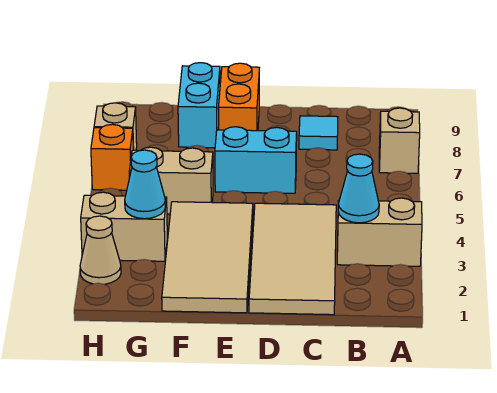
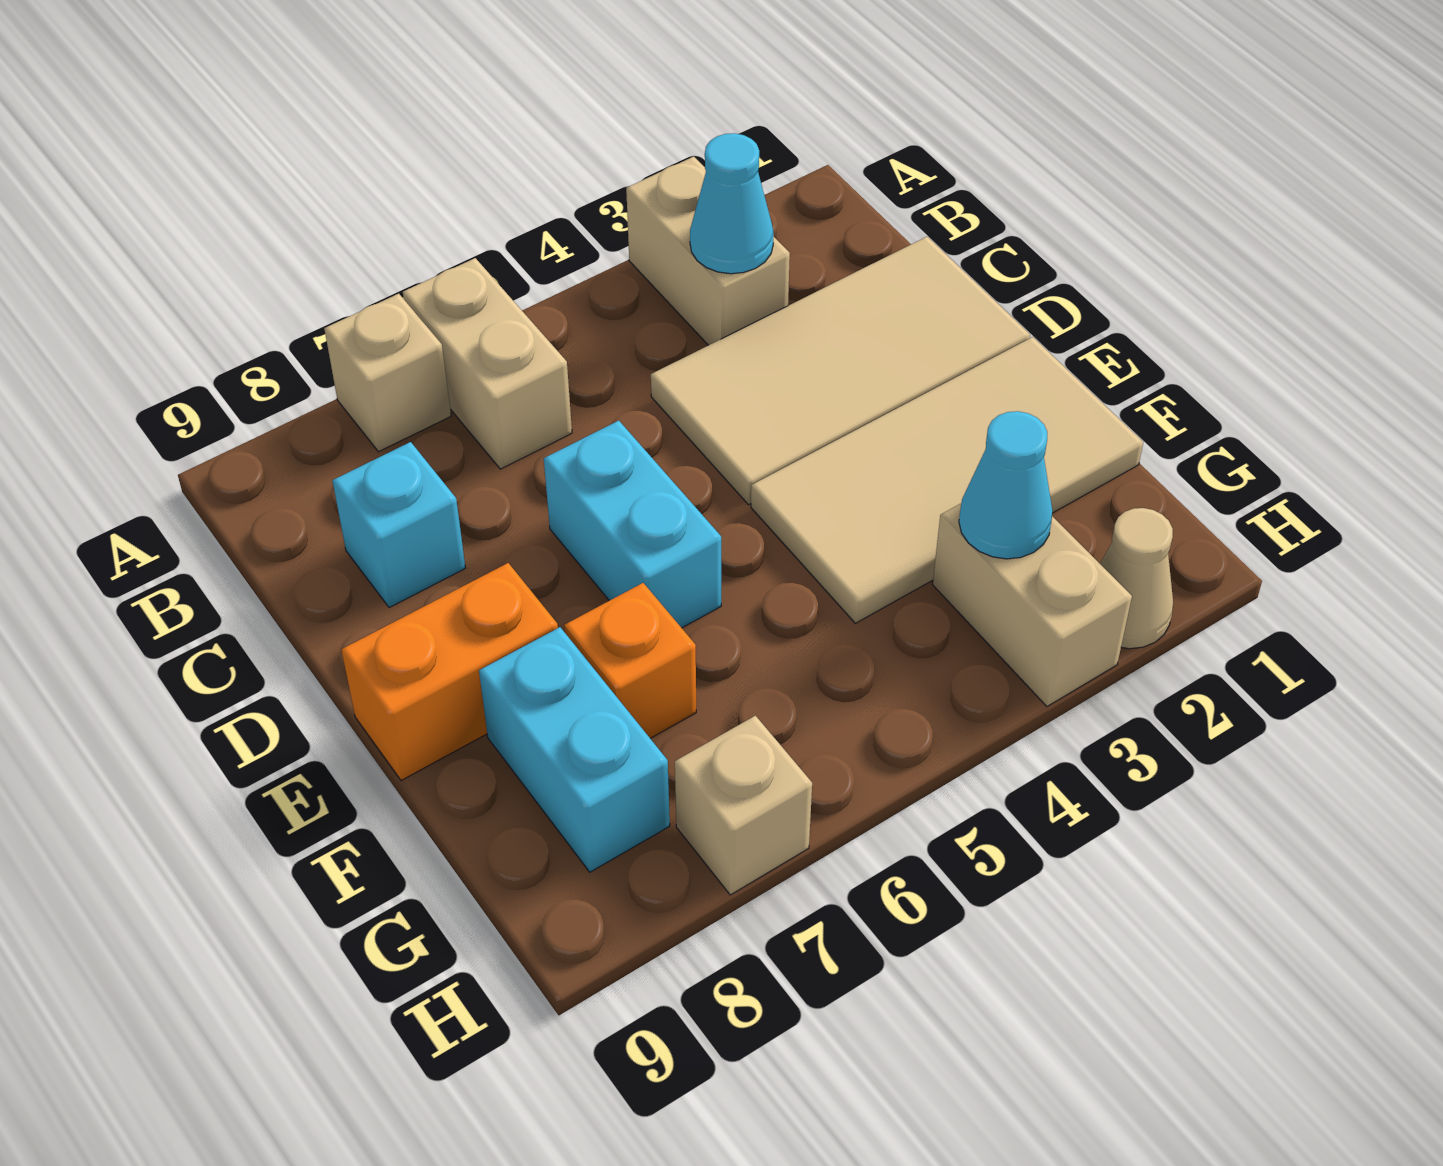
cyan 1x1 tile [299,116,338,150] -> cyan 1x1 brick [332,442,465,608]
tan 1x2 brick [129,147,213,214] -> tan 1x2 brick moved to [403,258,572,469]
cyan 1x2 brick [178,63,220,148] -> cyan 1x2 brick turned to [479,627,670,872]
orange 1x1 brick [91,124,133,190] -> orange 1x1 brick moved to [564,583,696,738]

